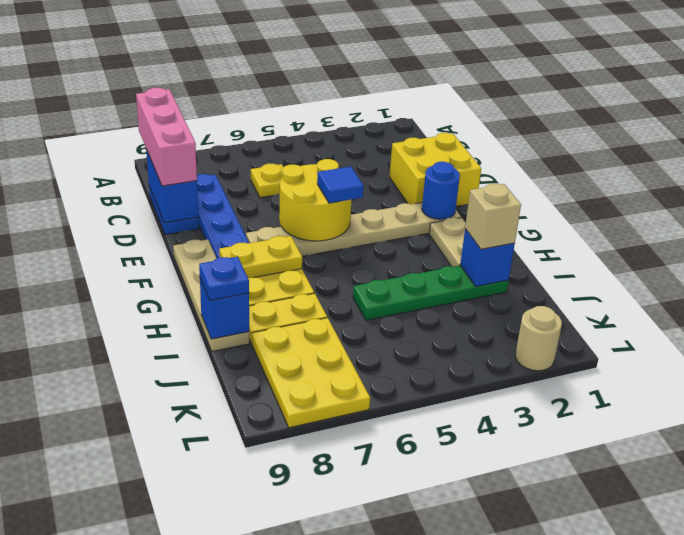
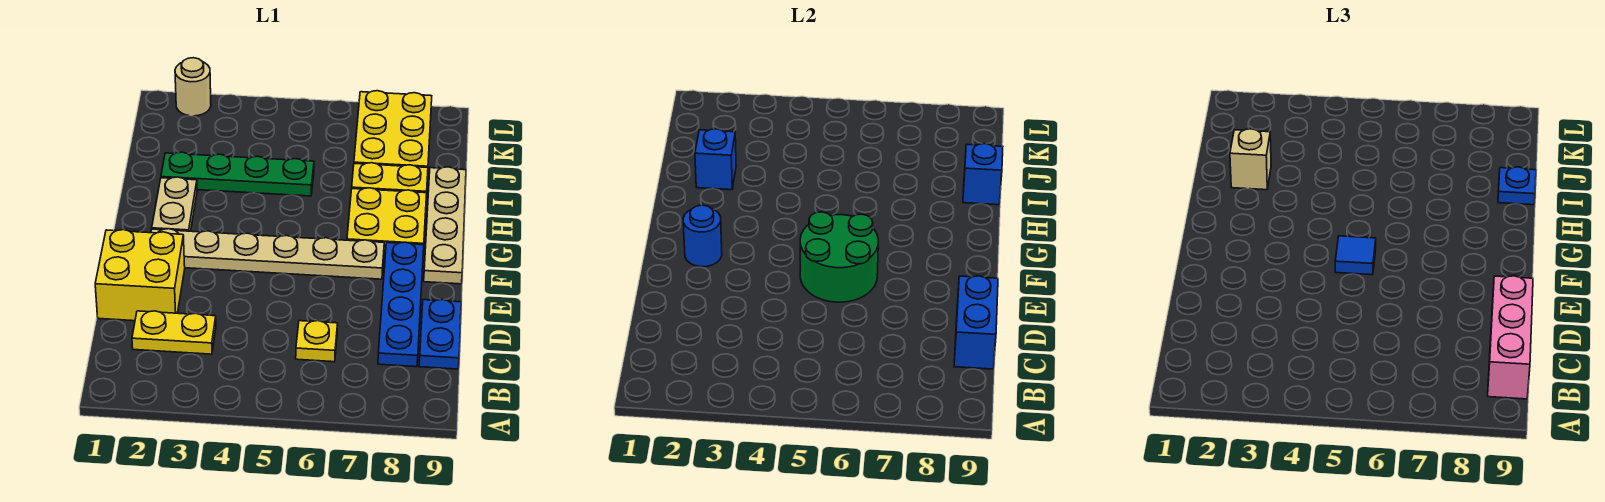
yellow 2x2 round brick [279,159,351,241] -> green 2x2 round brick [800,212,878,302]
yellow 1x2 plate [219,236,302,278] -> yellow 1x2 plate moved to [132,311,216,354]

